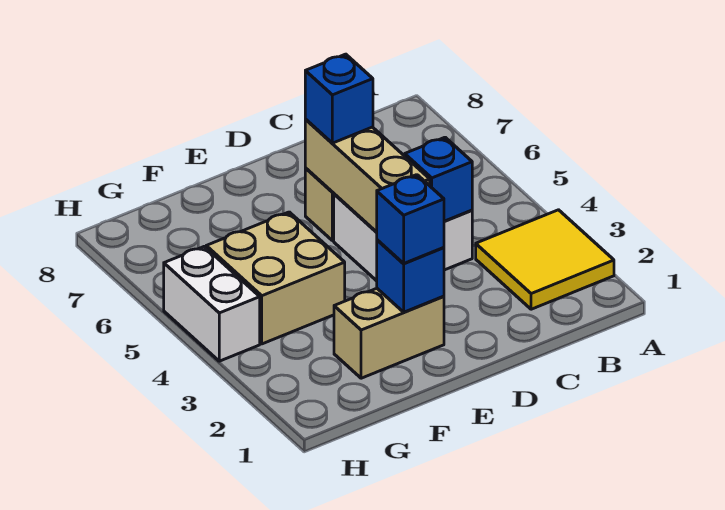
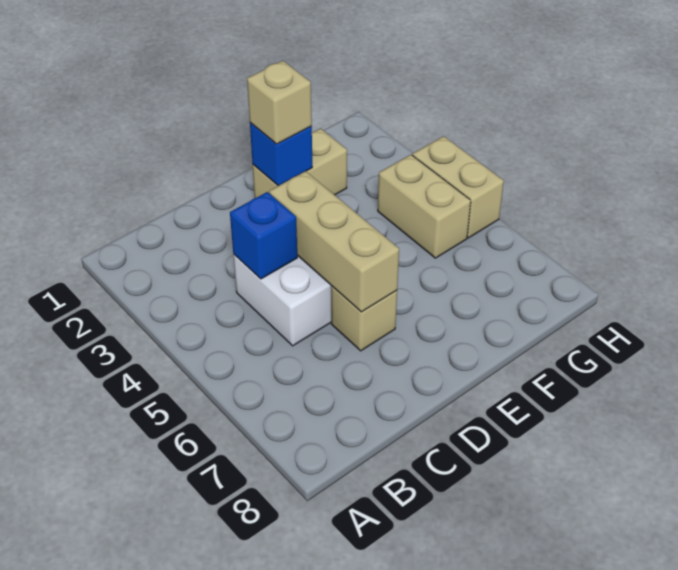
yellow 2x2 tile [476,210,614,309] -> none
blue 1x1 brick [305,54,373,143] -> none
blue 1x1 brick [377,175,444,264] -> tan 1x1 brick [247,61,312,144]
tan 2x2 brick [206,212,345,344] -> tan 1x2 brick [378,155,471,258]
white 1x2 brick [164,247,260,361] -> tan 1x2 brick [412,136,504,238]

